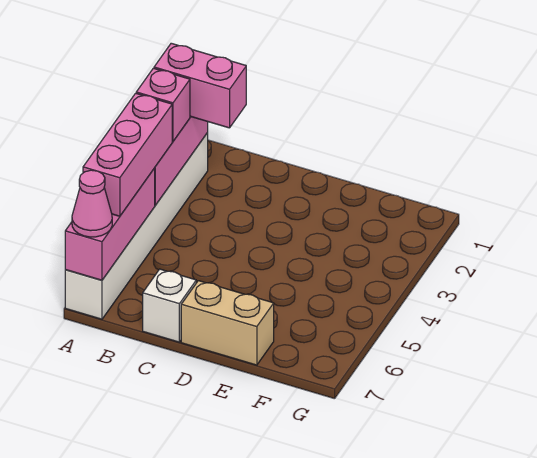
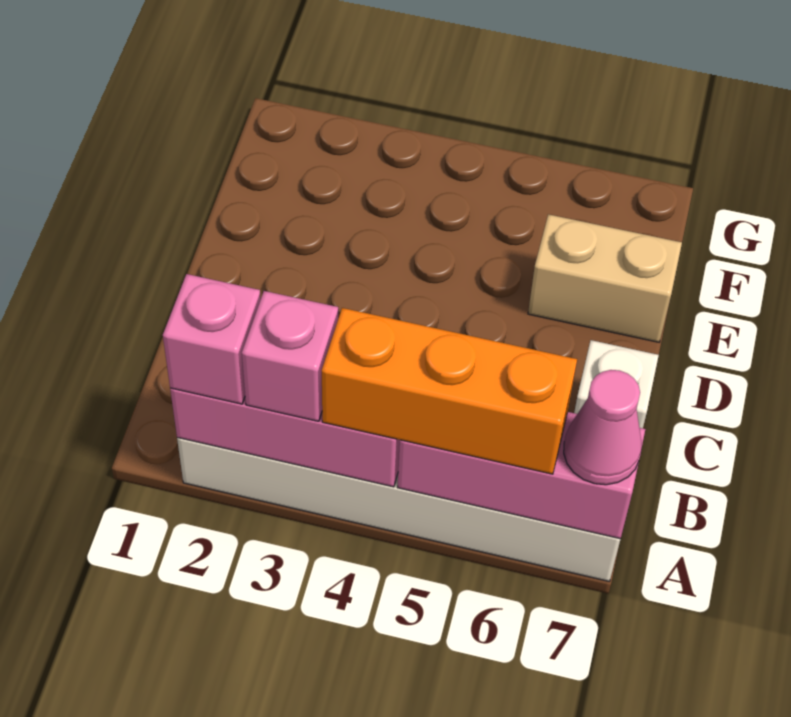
pink 1x2 brick [154,43,246,128] -> pink 1x1 brick [163,274,261,404]
pink 1x3 brick [83,93,172,216] -> orange 1x3 brick [322,308,577,474]
tan 1x2 brick [181,281,274,365] -> tan 1x2 brick turned to [528,214,682,342]

